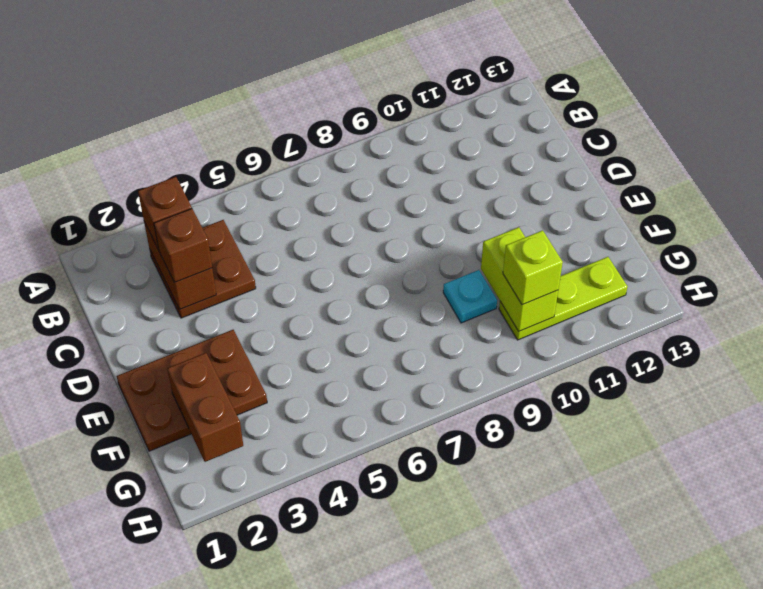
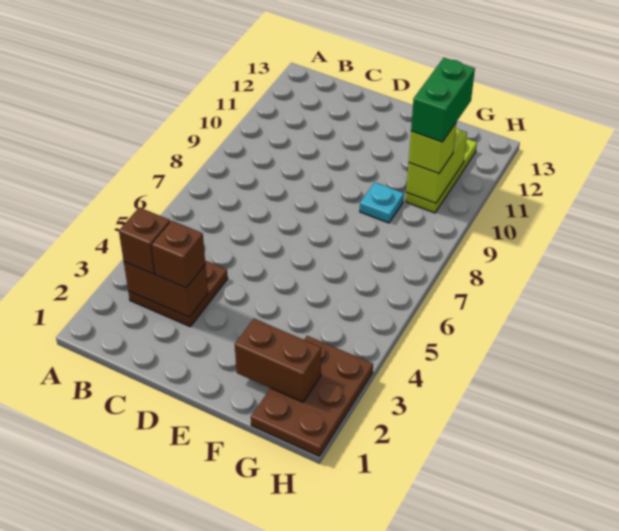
brown 2x3 plate [117,330,267,451] -> brown 2x3 plate moved to [251,336,373,456]
lime 1x2 brick [481,227,558,331] -> lime 1x2 brick turned to [406,129,467,203]
none -> green 1x2 brick [411,58,475,142]

